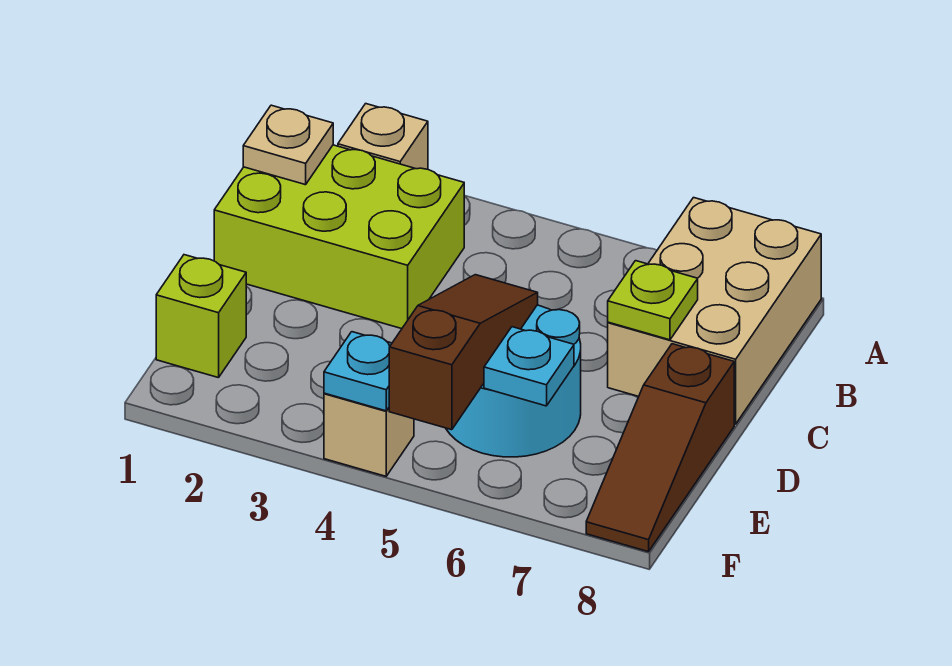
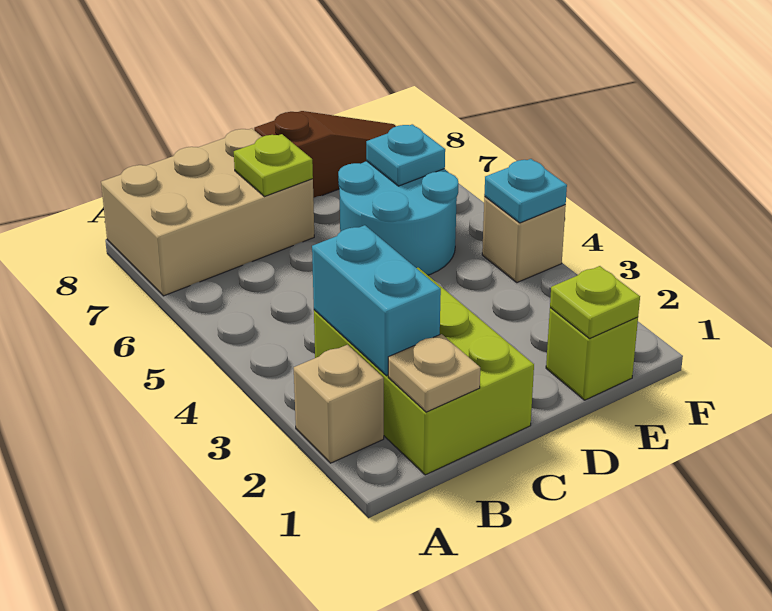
none -> cyan 1x2 brick [312,225,441,376]
brown 1x3 slope [389,275,538,430] -> none
none -> lime 1x1 plate [550,266,640,339]

